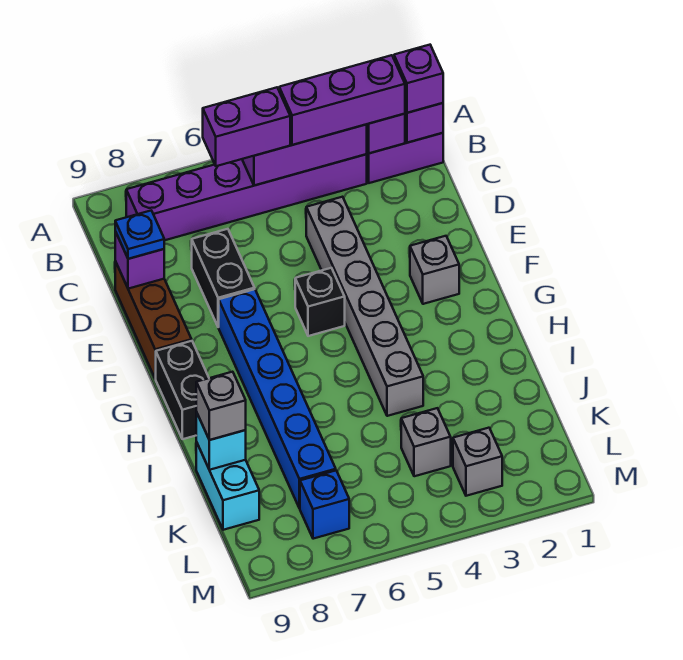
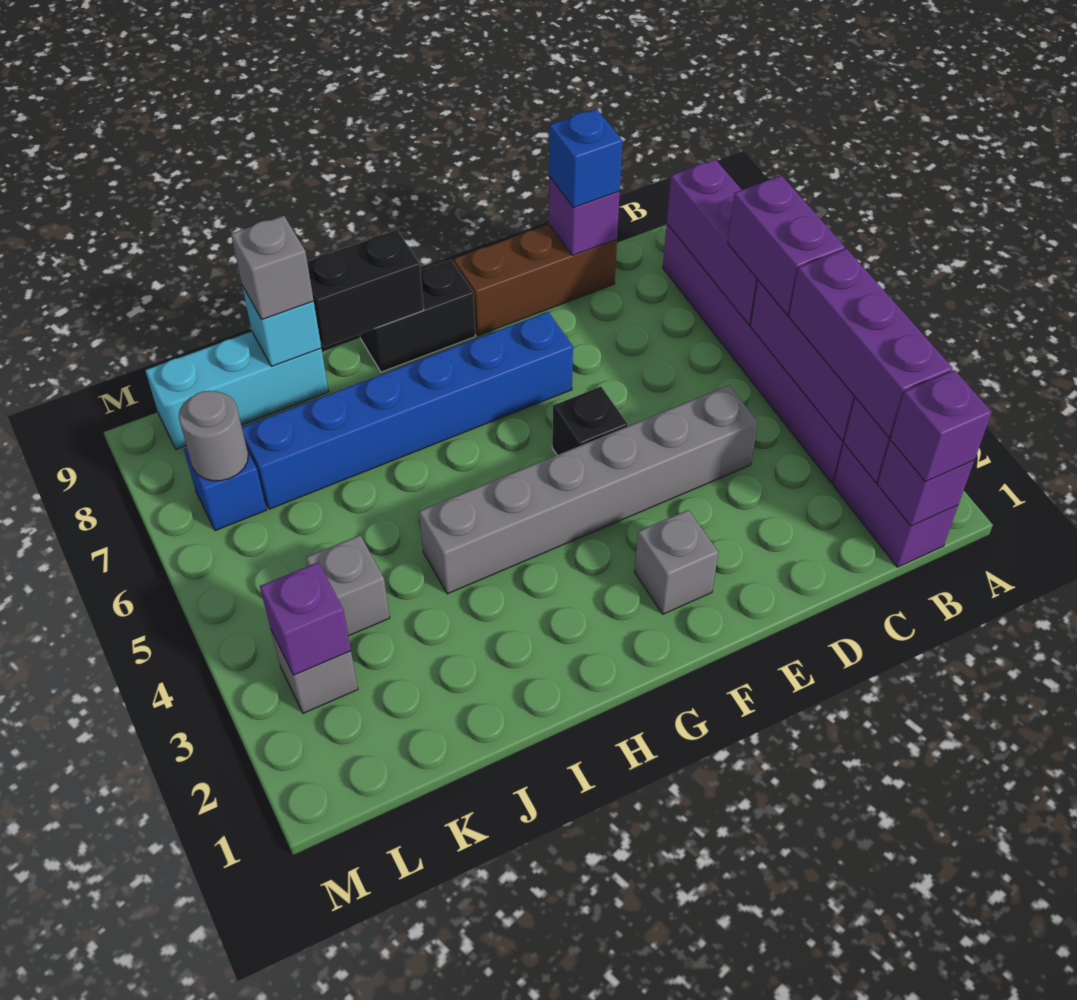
none -> purple 1x3 brick [667,159,758,325]
black 1x2 brick [192,229,255,327] -> black 1x2 brick moved to [307,230,424,347]
blue 1x1 plate [115,211,164,259] -> blue 1x1 brick [549,109,623,208]
cyan 1x2 brick [196,442,259,530] -> cyan 1x3 brick [145,332,329,449]
none -> purple 1x1 brick [260,562,351,675]
none -> grey 1x1 round brick [179,391,248,481]

